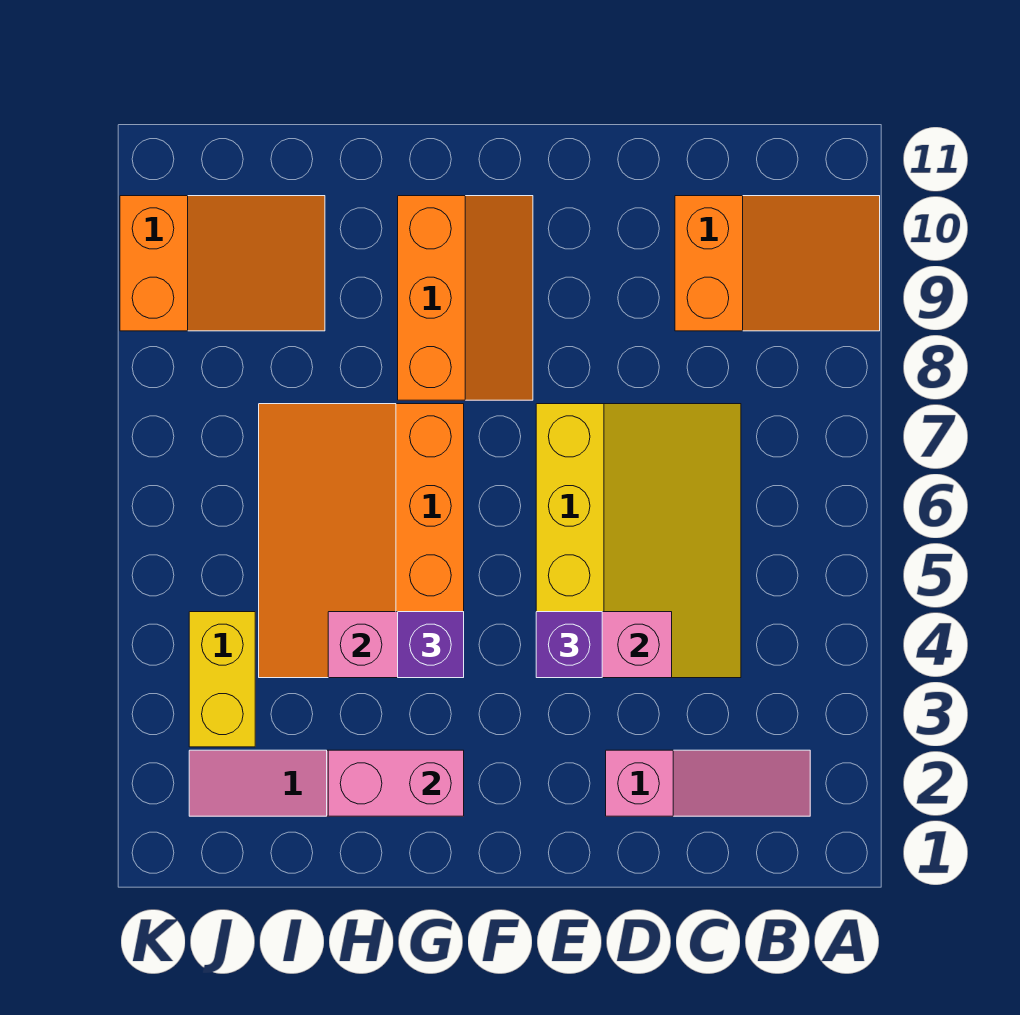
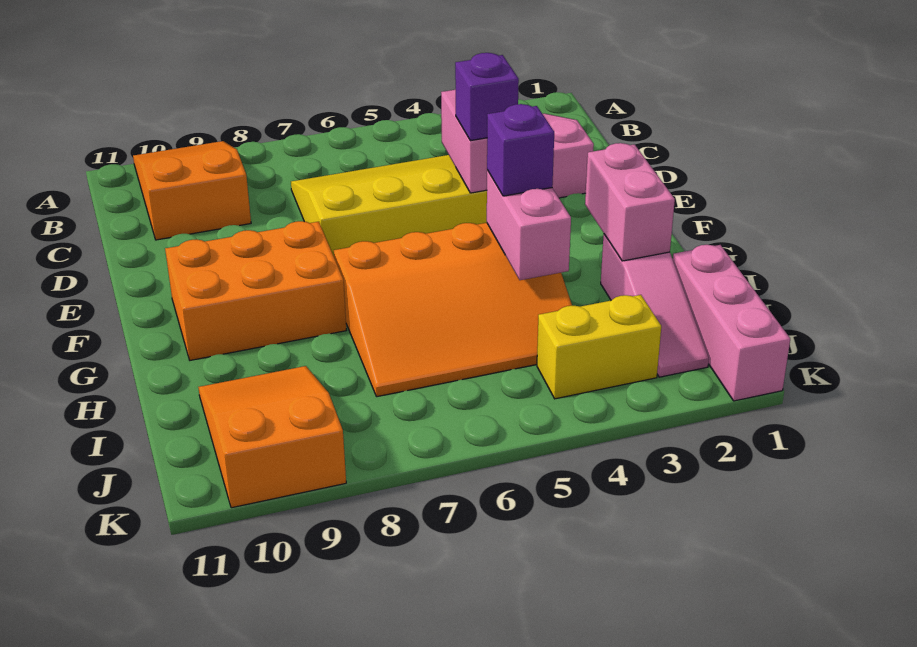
orange 2x3 slope [398,196,533,400] -> orange 2x3 brick [165,221,346,360]
none -> pink 1x3 brick [673,245,790,401]

